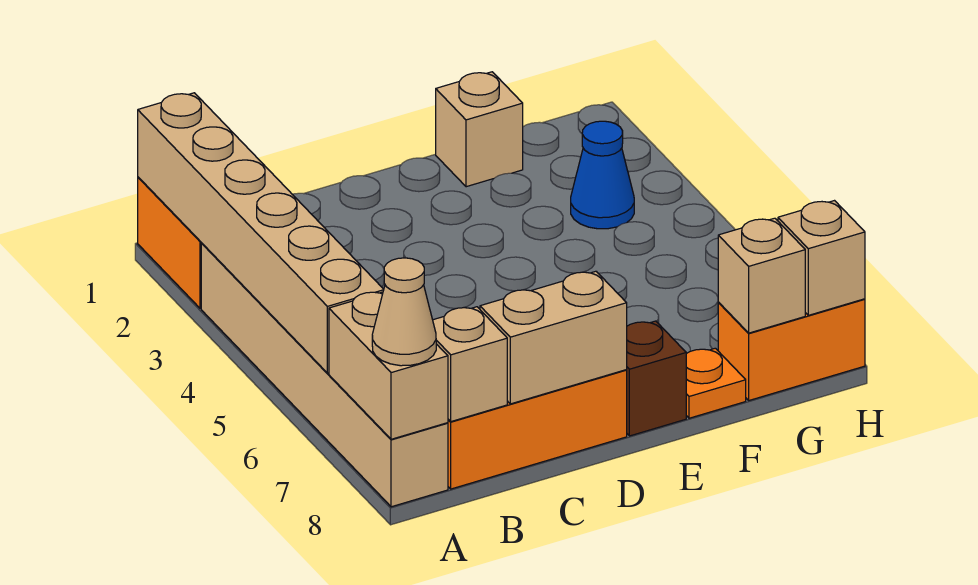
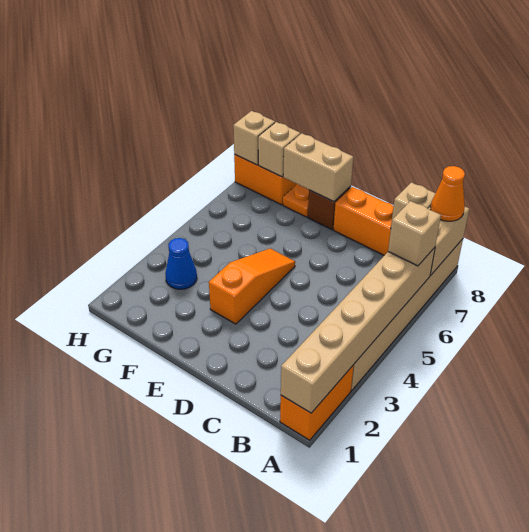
tan 1x1 cone [372,258,436,366] -> orange 1x1 cone [431,166,465,221]
tan 1x2 brick [480,271,627,404] -> tan 1x2 brick moved to [283,133,353,202]
none -> orange 1x3 slope [209,248,295,324]
tan 1x1 brick [436,72,523,187] -> tan 1x1 brick moved to [388,201,441,266]

